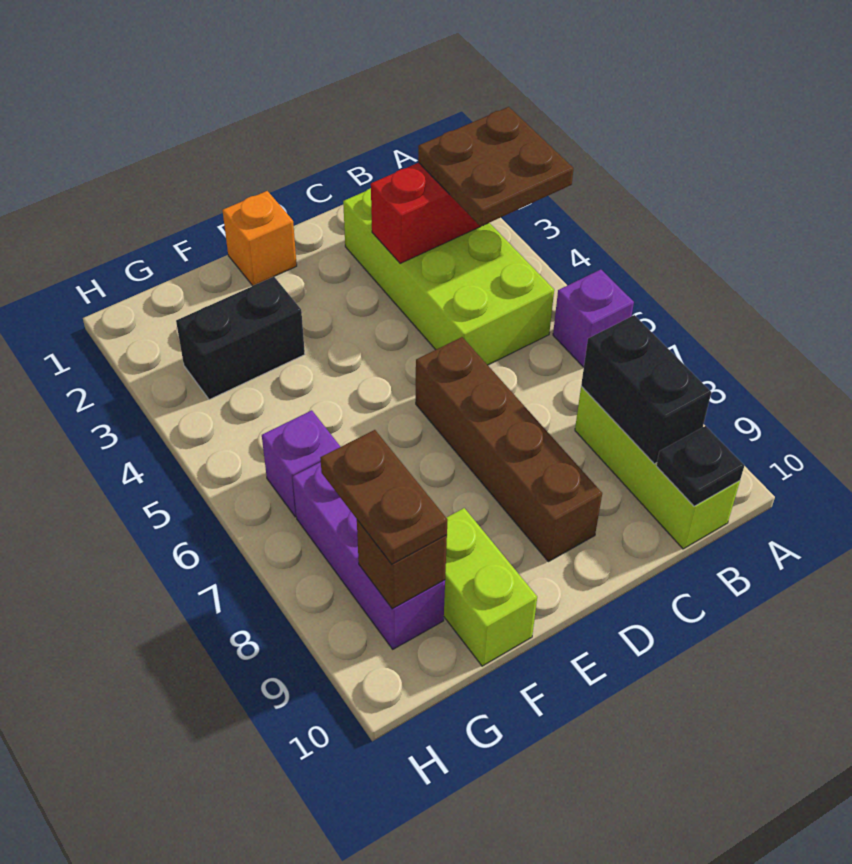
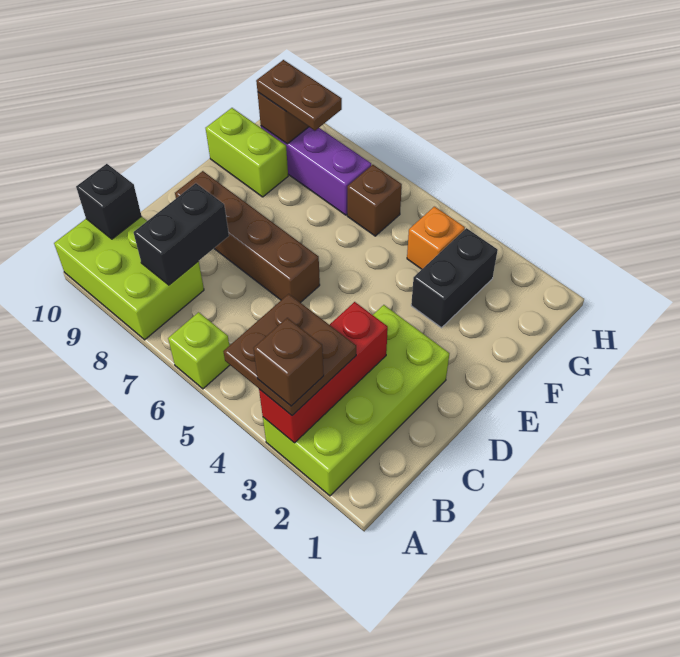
none -> brown 1x1 brick [253,318,324,406]
purple 1x1 brick [553,269,634,367] -> lime 1x1 brick [168,312,230,389]
lime 2x4 brick [343,188,554,365] -> lime 2x4 brick turned to [263,305,449,496]
lime 1x3 brick [575,386,740,549] -> lime 2x3 brick [54,216,204,340]
black 1x2 brick [581,315,711,464] -> black 1x2 brick turned to [134,183,229,285]
black 1x1 plate [656,426,744,506] -> black 1x1 brick [76,164,141,239]
orange 1x1 brick [222,191,297,286] -> orange 1x1 brick moved to [407,207,465,269]
purple 1x1 brick [262,410,340,517] -> brown 1x1 brick [347,165,402,236]

